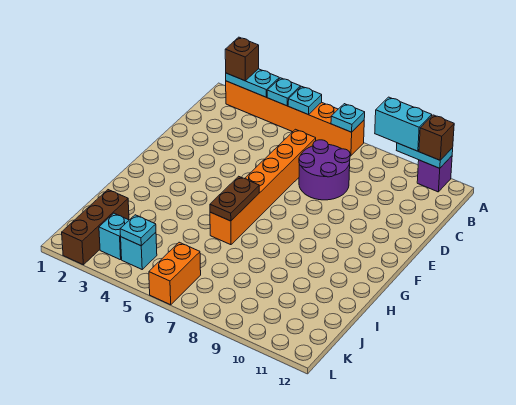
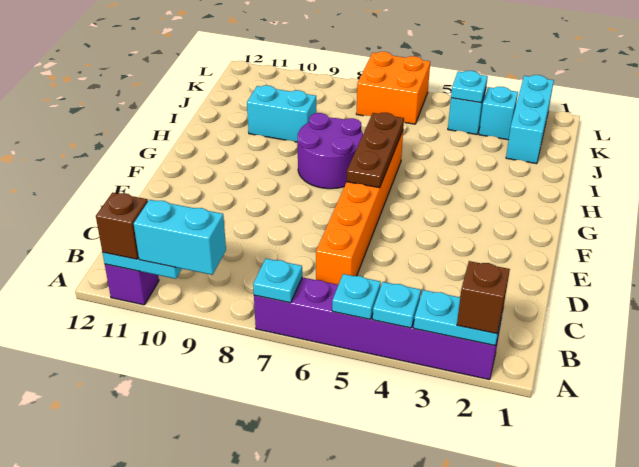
orange 1x6 brick [226,81,364,156] -> purple 1x6 brick [254,277,501,380]
purple 2x2 round brick [299,140,350,200] -> purple 2x2 round brick moved to [298,113,363,189]
brown 1x2 plate [210,176,259,221] -> brown 1x3 plate [347,113,404,188]
none -> cyan 1x2 brick [247,85,316,142]
brown 1x3 brick [62,190,129,265] -> cyan 1x3 brick [506,75,554,164]
orange 1x2 brick [149,242,201,305] -> orange 2x2 brick [356,52,430,124]

